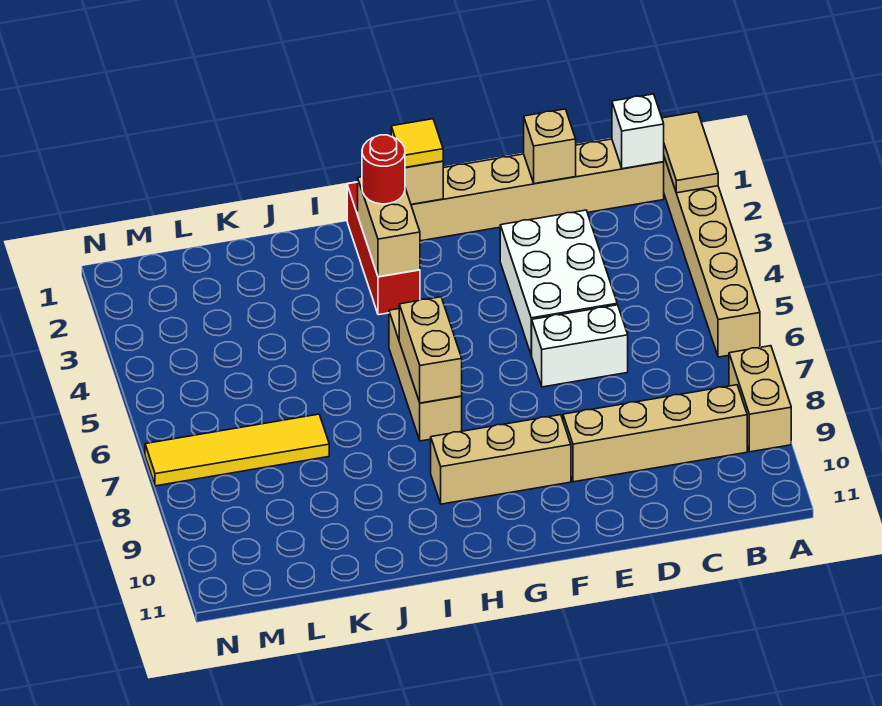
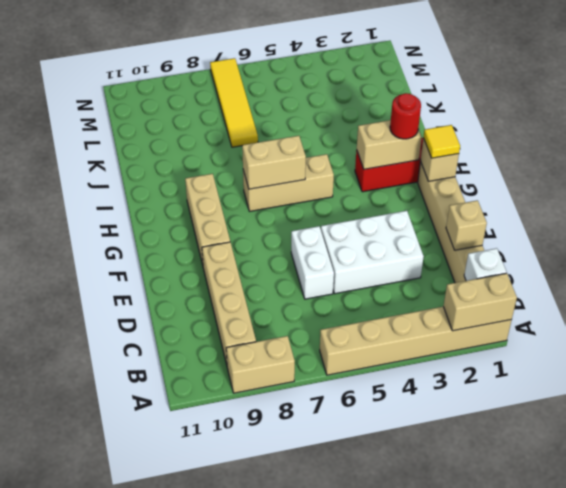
tan 1x2 tile [662,112,718,193] -> tan 1x2 brick [443,273,517,331]

